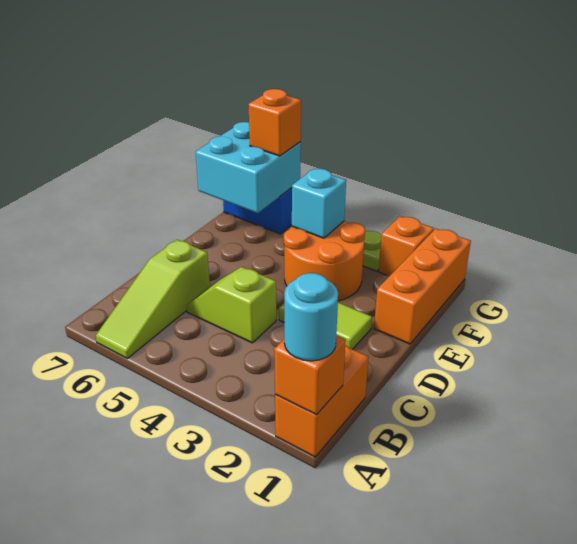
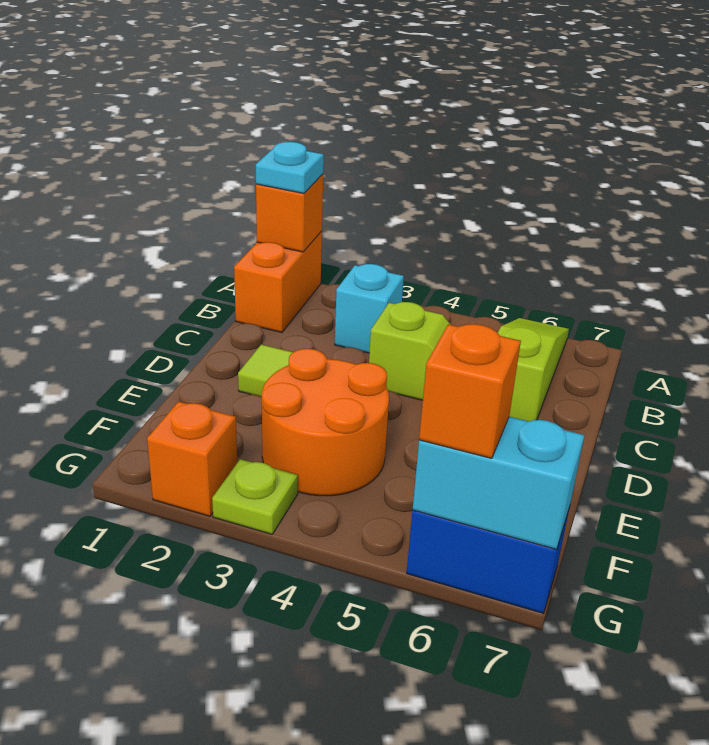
cyan 1x1 round brick [284,273,338,361] -> cyan 1x1 plate [256,142,324,194]
orange 1x3 brick [374,229,471,344] -> none
cyan 1x1 brick [292,169,346,238] -> cyan 1x1 brick moved to [335,264,404,353]
cyan 2x2 brick [196,122,301,213] -> cyan 1x2 brick [413,417,584,550]

